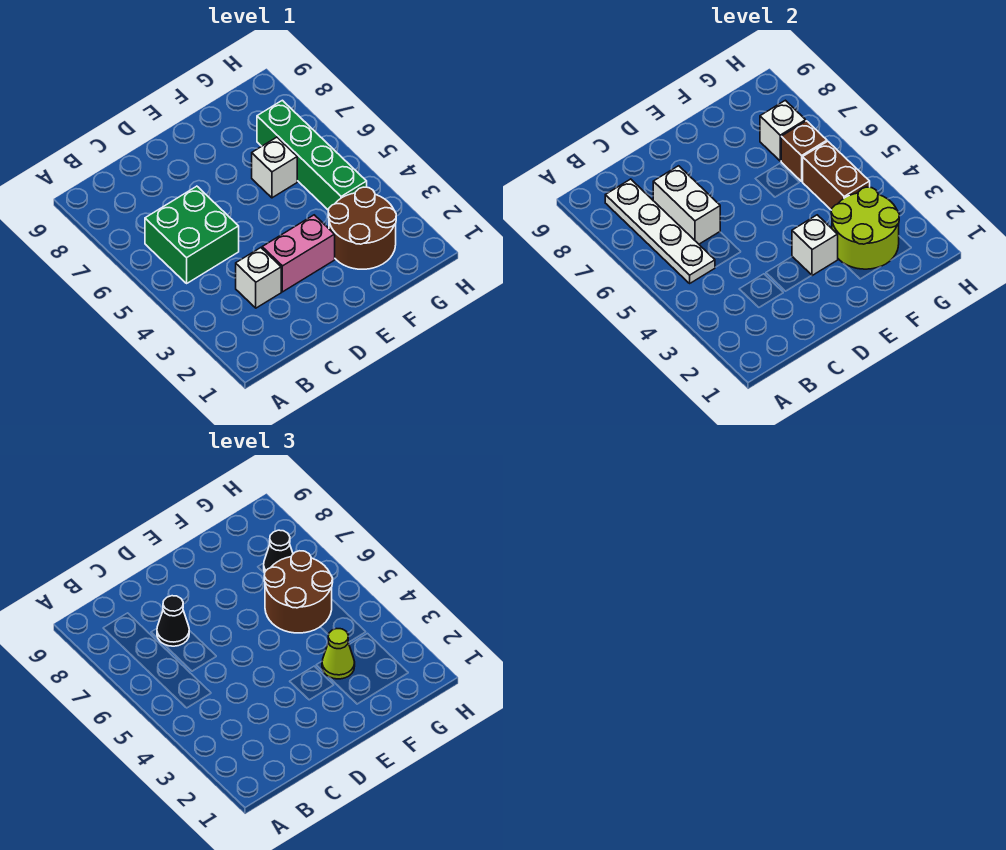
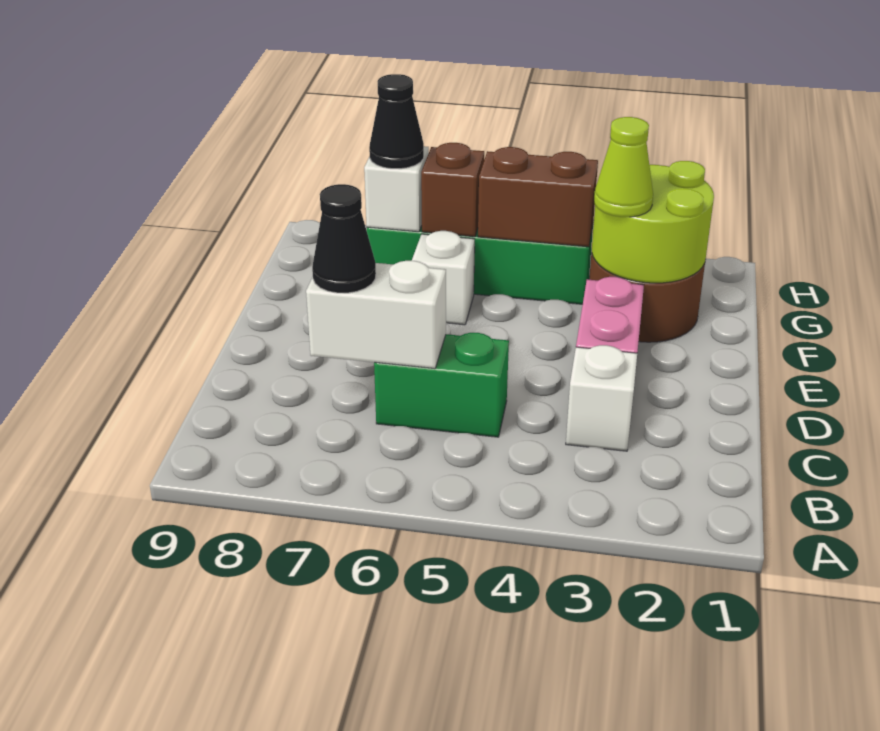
green 2x2 brick [145,186,239,283] -> green 1x2 brick [374,333,509,437]
white 1x4 plate [605,179,715,283] -> none
white 1x1 brick [792,215,838,276] -> none
brown 2x2 round brick [264,551,333,633] -> none

